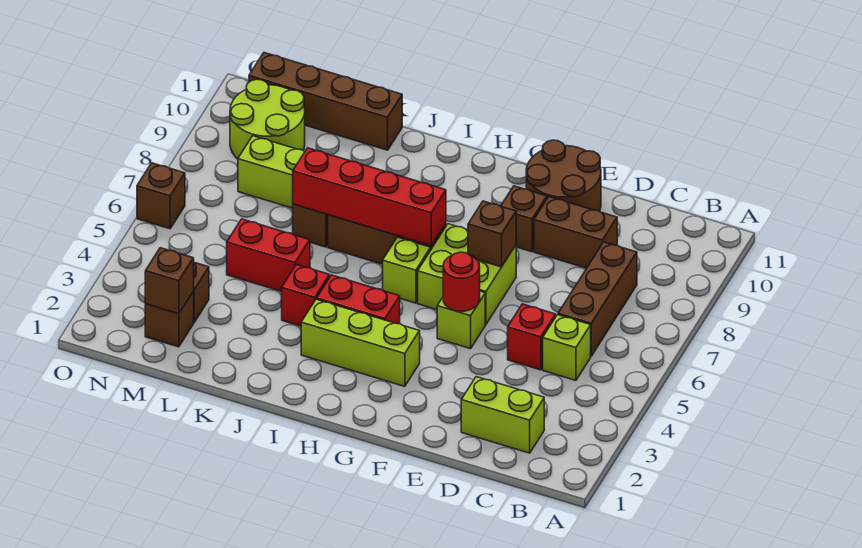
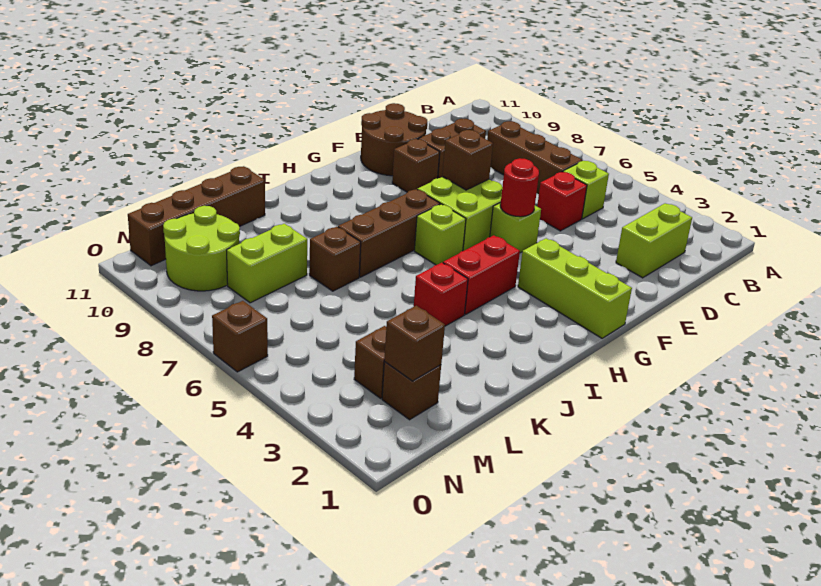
lime 1x3 brick [301,299,420,386] -> lime 1x3 brick turned to [518,238,632,338]
red 1x4 brick [293,148,446,246] -> none
red 1x2 brick [227,219,310,291] -> none

